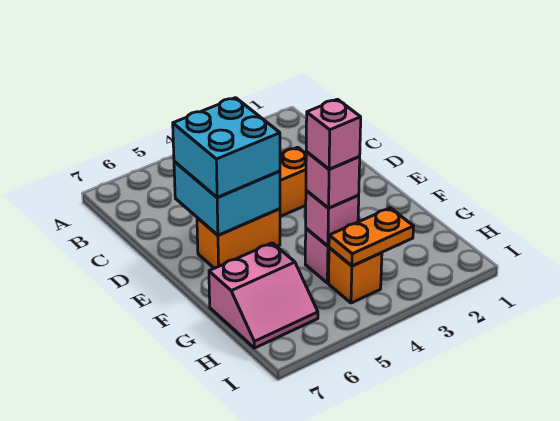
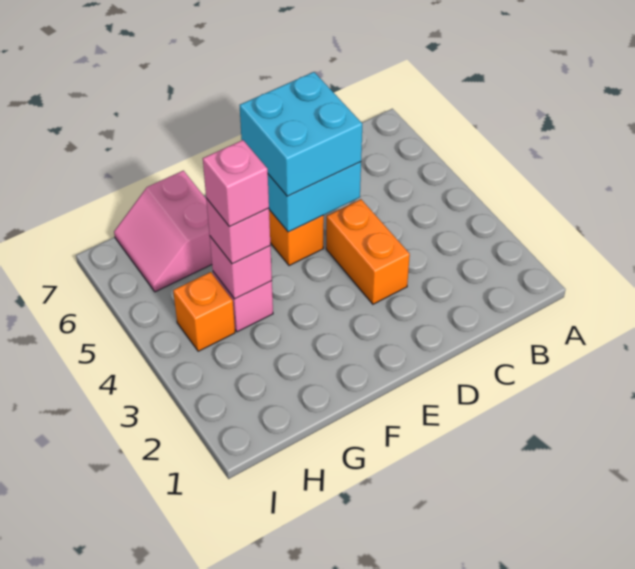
orange 1x2 plate [329,208,414,266] -> none

